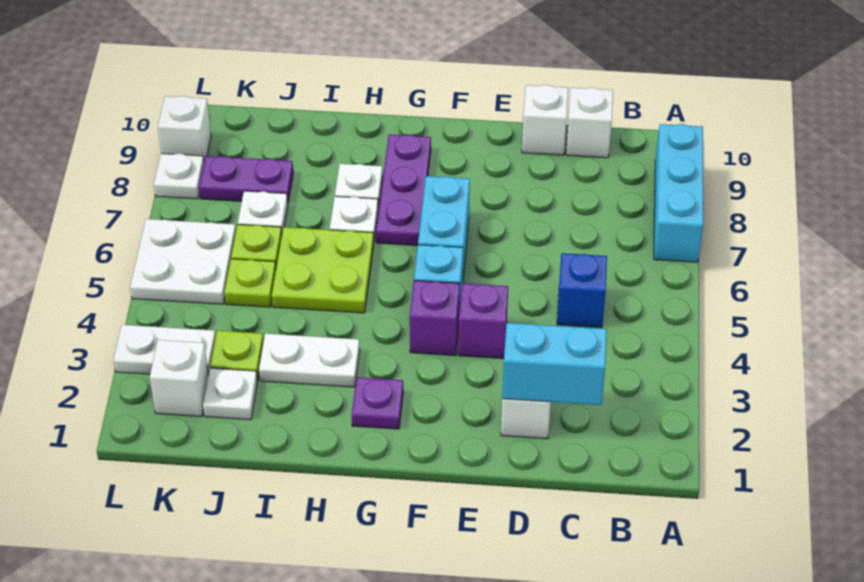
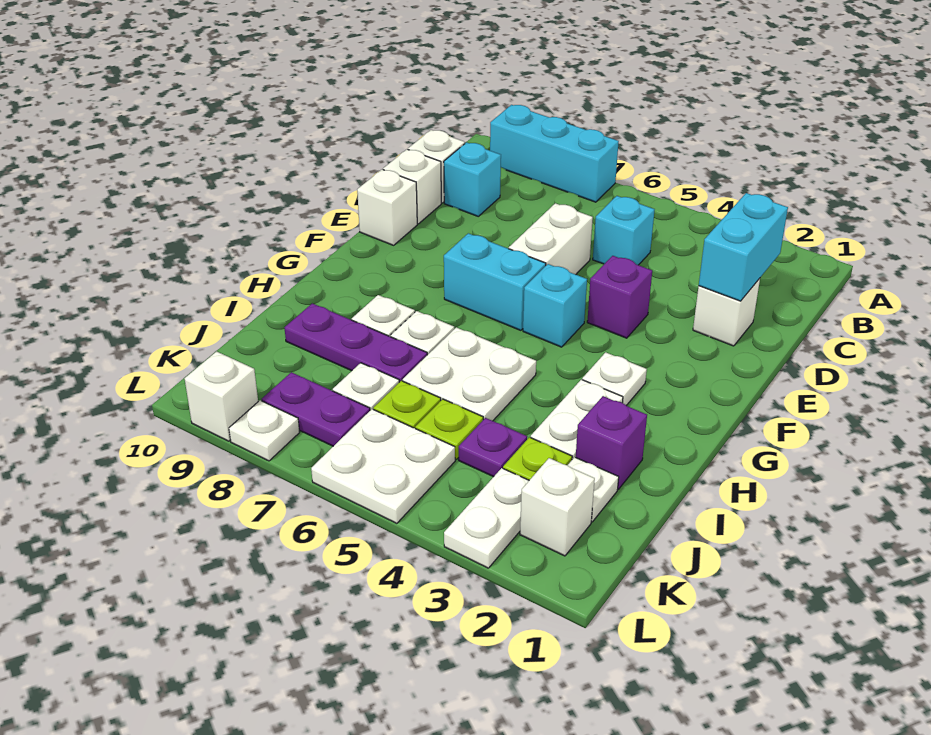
blue 1x1 brick [557,253,607,328] -> cyan 1x1 brick [593,196,655,265]
none -> cyan 1x1 brick [444,142,501,216]
none -> white 1x2 brick [509,203,593,274]
none -> white 1x1 brick [357,169,417,245]
purple 1x1 brick [410,281,460,356] -> purple 1x1 brick moved to [576,396,647,489]
purple 1x1 plate [352,377,403,429] -> purple 1x1 plate moved to [459,418,527,477]
none -> white 1x1 plate [582,352,647,406]
purple 1x3 plate [376,135,431,246] -> purple 1x3 plate moved to [284,303,427,382]
lime 2x2 plate [272,227,374,313] -> white 2x2 plate [403,327,536,421]
purple 1x2 plate [199,156,293,202] -> purple 1x2 plate turned to [262,372,370,446]

